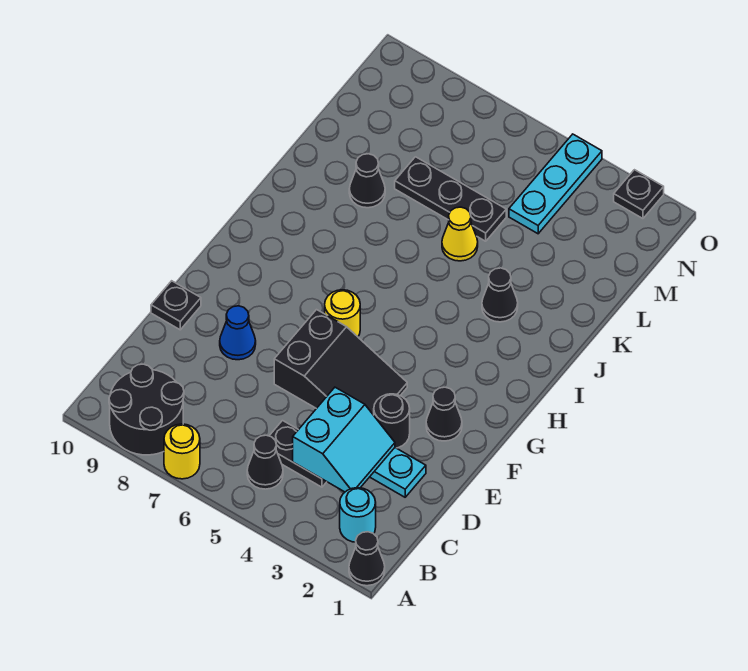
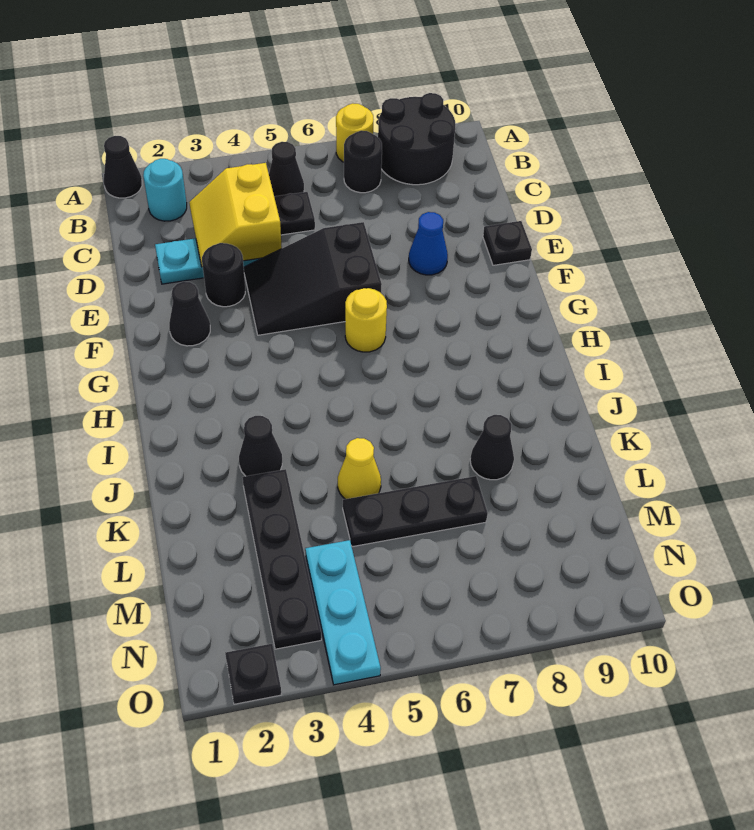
none -> black 1x1 round brick [344,131,382,193]
cyan 2x2 slope [293,387,395,492] -> yellow 2x2 slope [189,163,282,267]
none -> black 1x4 plate [242,469,321,649]

